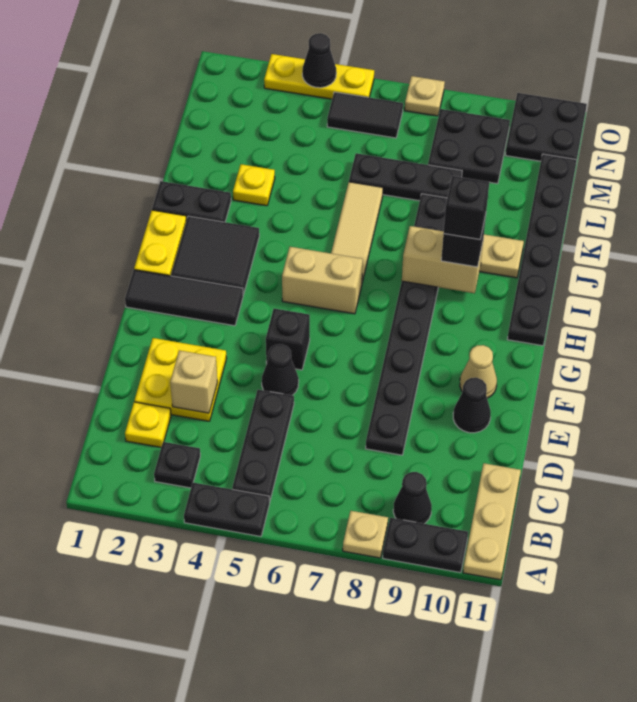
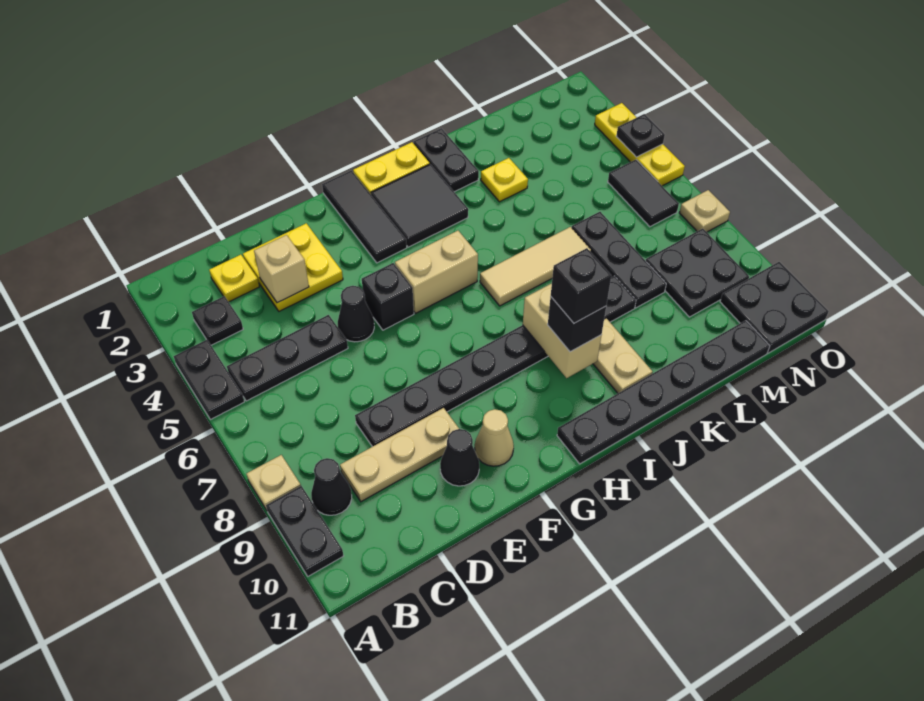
tan 1x3 plate [463,463,521,580] -> tan 1x3 plate moved to [340,408,459,502]
tan 1x2 brick [282,247,363,314] -> tan 1x2 brick turned to [395,231,478,313]
black 1x1 cone [302,33,336,88] -> black 1x1 plate [616,114,665,157]

